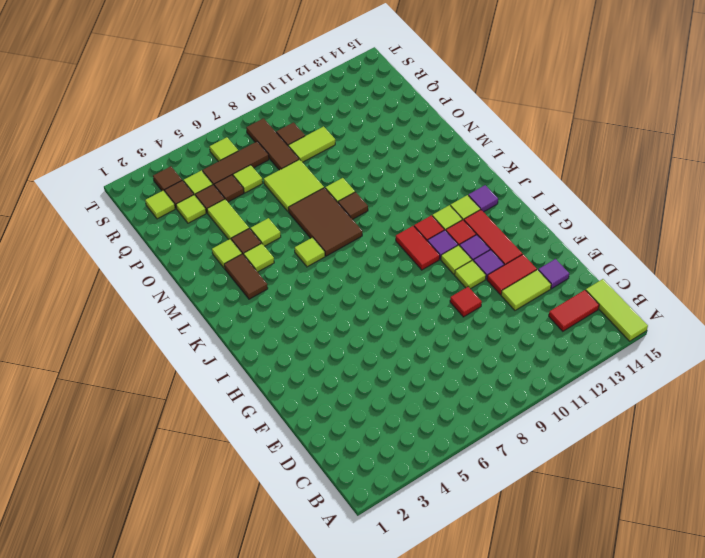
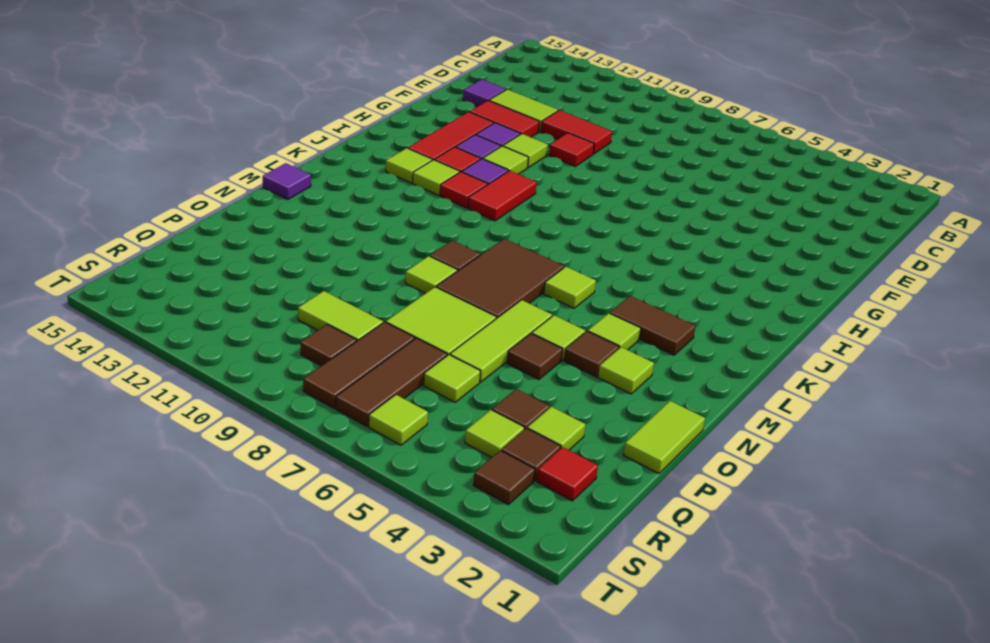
lime 1x3 tile [586,279,648,341] -> lime 1x3 tile moved to [450,300,552,382]
red 1x2 tile [549,290,599,331] -> red 1x2 tile moved to [541,110,612,154]
purple 1x1 tile [468,185,498,212] -> purple 1x1 tile moved to [263,163,311,199]
brown 1x2 tile [224,254,268,299] -> brown 1x2 tile turned to [610,296,696,355]
lime 1x2 tile [207,199,249,239] -> lime 1x2 tile moved to [624,401,705,473]
brown 1x1 tile [214,175,244,202] -> brown 1x1 tile moved to [507,333,563,379]
lime 1x1 tile [145,190,175,219] -> red 1x1 tile [537,447,598,501]
brown 1x3 tile [202,142,269,185] -> brown 1x3 tile turned to [336,338,447,426]

